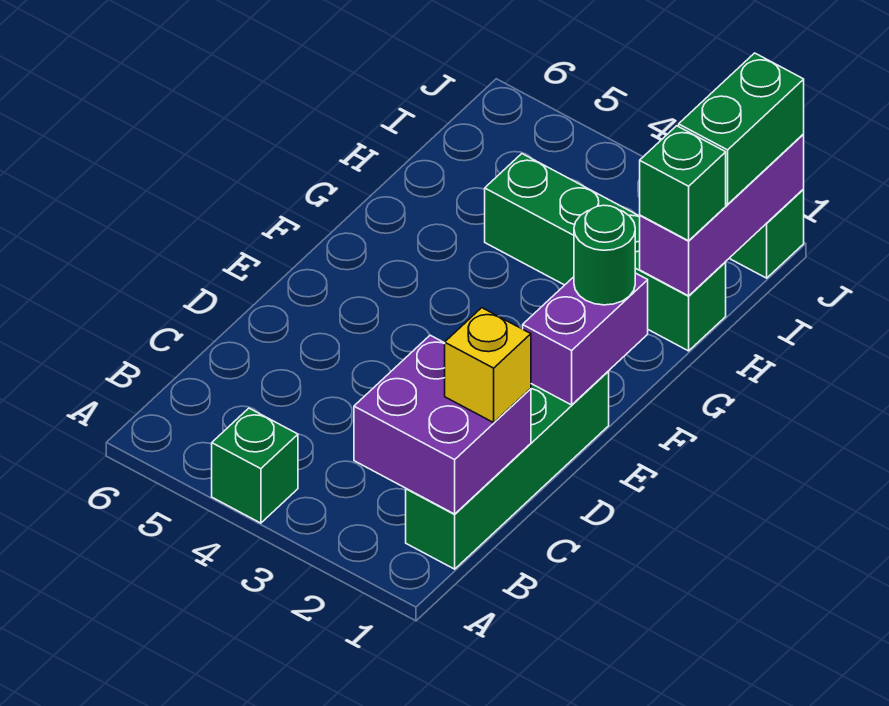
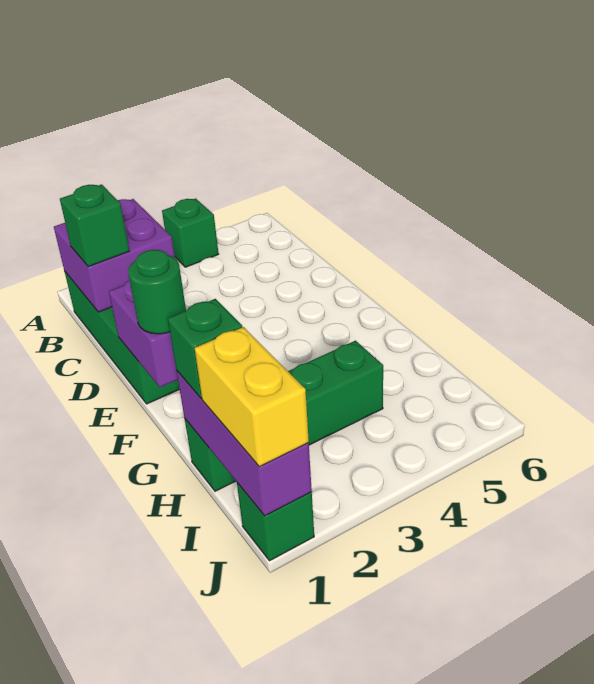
yellow 1x1 brick [445,308,531,423] -> green 1x1 brick [60,184,129,267]
green 1x2 brick [679,53,804,204] -> yellow 1x2 brick [195,327,309,467]

